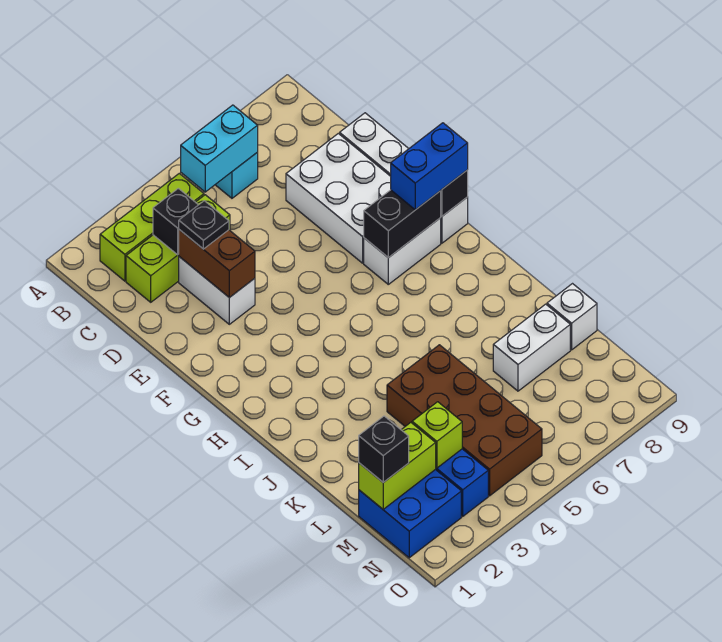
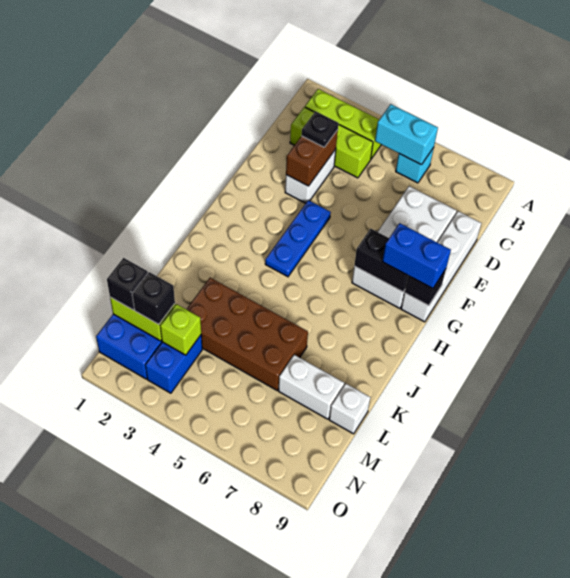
black 1x1 brick [153,188,198,255] -> black 1x1 brick moved to [132,272,175,324]
none -> blue 1x3 plate [265,200,331,277]
brown 2x4 brick [387,345,542,496] -> brown 2x4 brick turned to [186,278,308,390]

